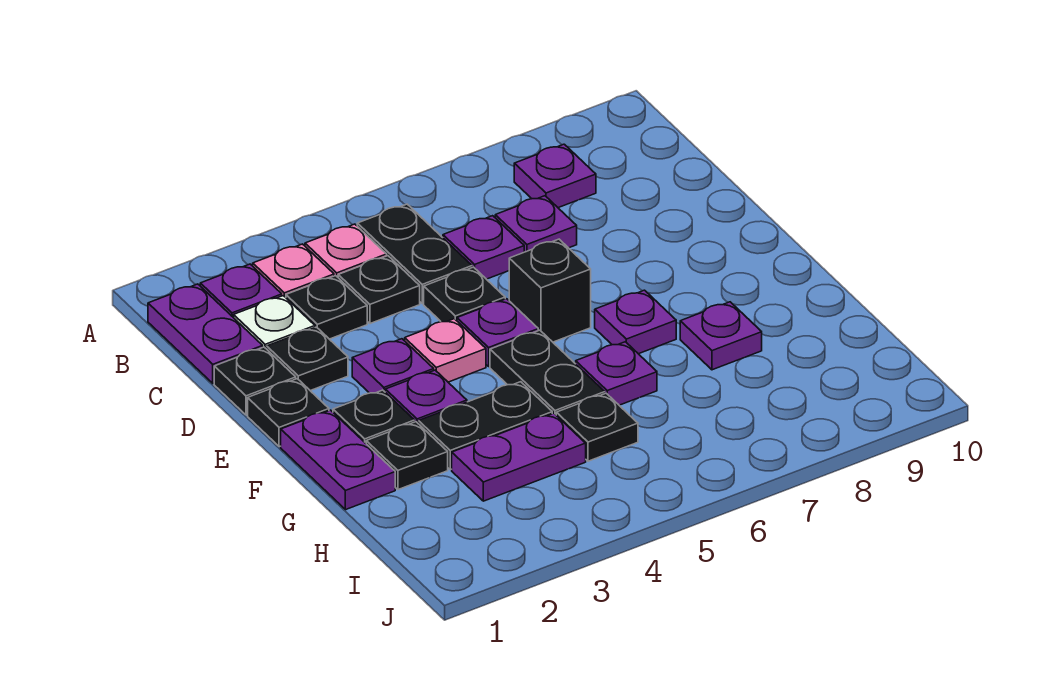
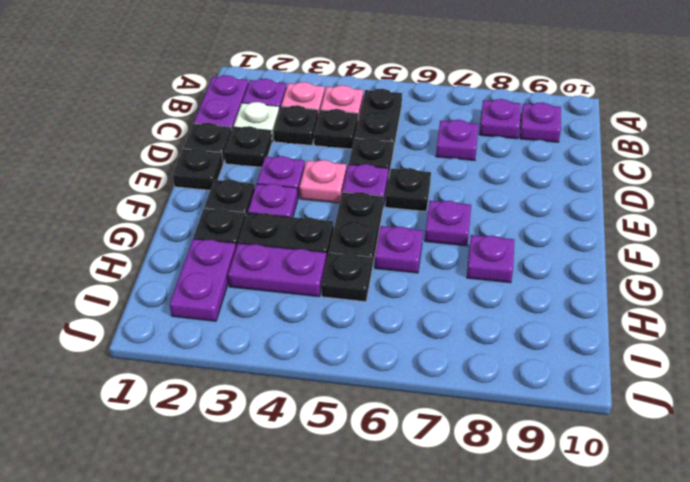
purple 1x1 plate [443,216,524,279] -> purple 1x1 plate moved to [520,102,561,142]
black 1x1 brick [509,239,591,342] -> black 1x1 plate [385,168,431,211]
purple 1x2 plate [281,410,395,510] -> purple 1x2 plate moved to [170,239,236,321]

